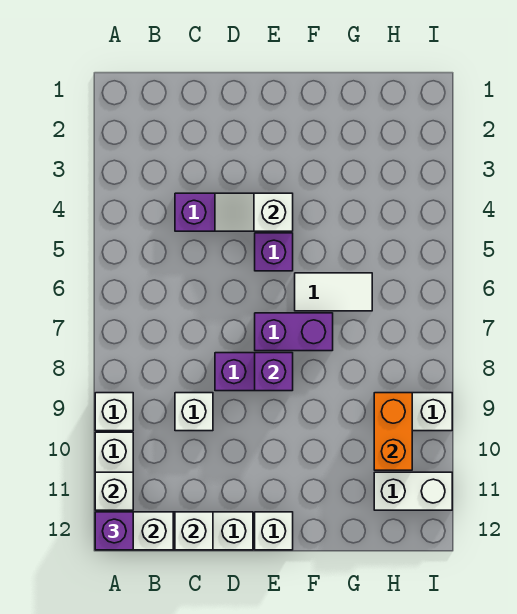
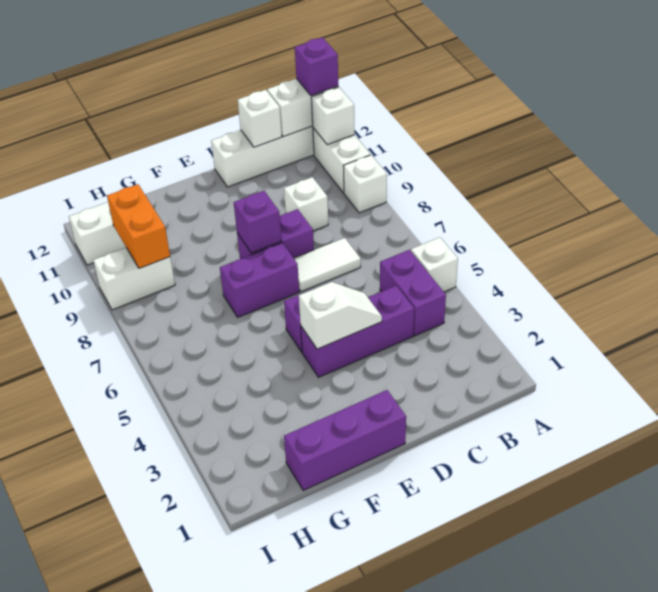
none -> purple 1x2 brick [380,250,446,336]
none -> purple 1x3 brick [284,390,406,490]
white 1x1 brick [255,512,293,550] -> white 1x1 brick moved to [411,237,458,292]
white 1x2 tile [295,273,372,311] -> white 1x2 tile moved to [294,238,361,292]

